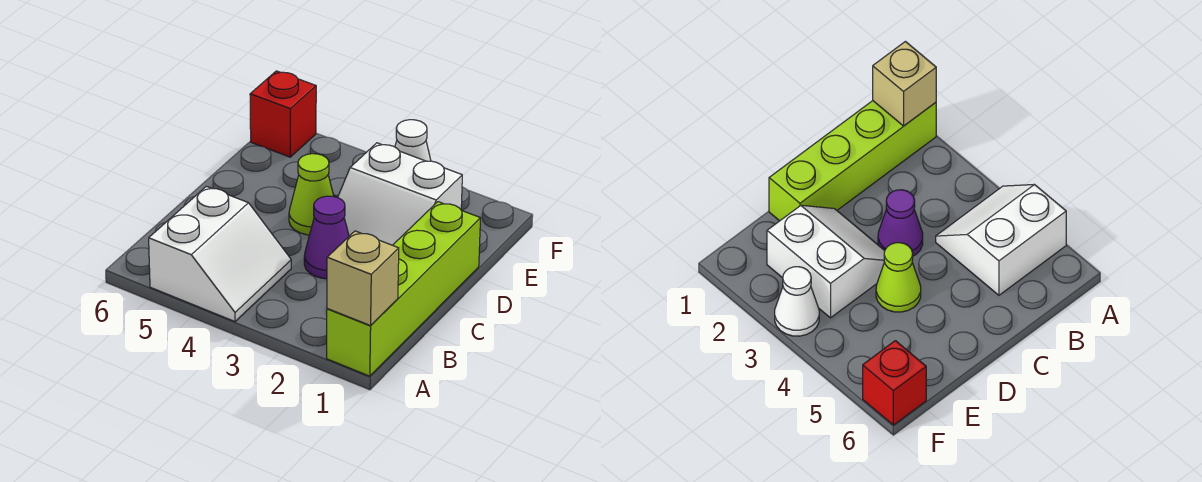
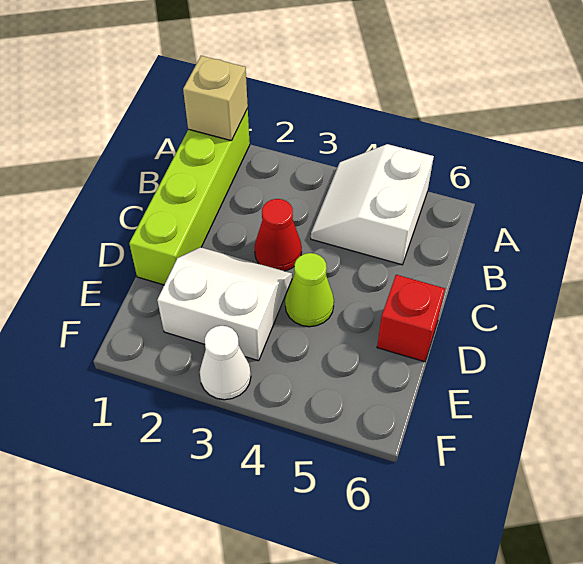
purple 1x1 cone [304,196,349,279] -> red 1x1 cone [254,199,302,271]
red 1x1 brick [250,71,316,157] -> red 1x1 brick moved to [377,275,445,362]

